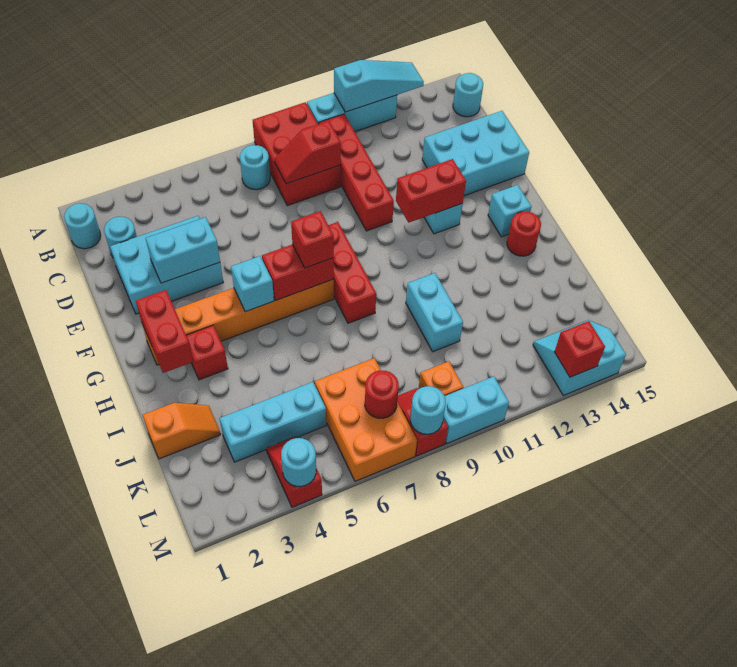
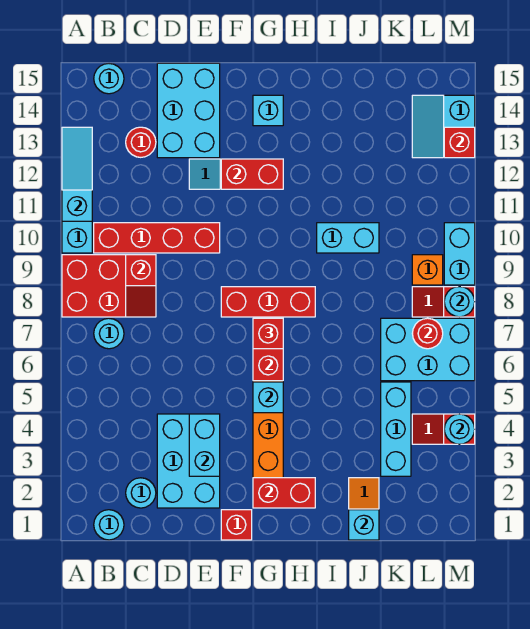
red 1x2 brick [396,159,466,223] -> red 1x2 brick turned to [221,159,283,189]
red 1x1 brick [186,325,228,380] -> red 1x1 brick moved to [221,510,252,540]
red 1x1 round brick [507,211,541,256] -> red 1x1 round brick moved to [126,127,156,157]
none -> cyan 1x1 brick [349,510,379,540]
orange 2x3 brick [315,358,417,481] -> cyan 2x3 brick [381,318,475,381]

